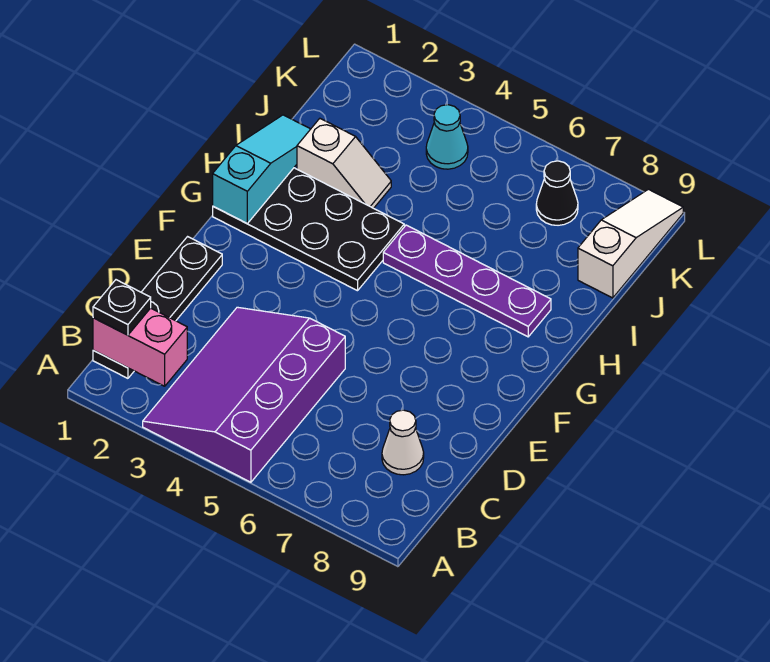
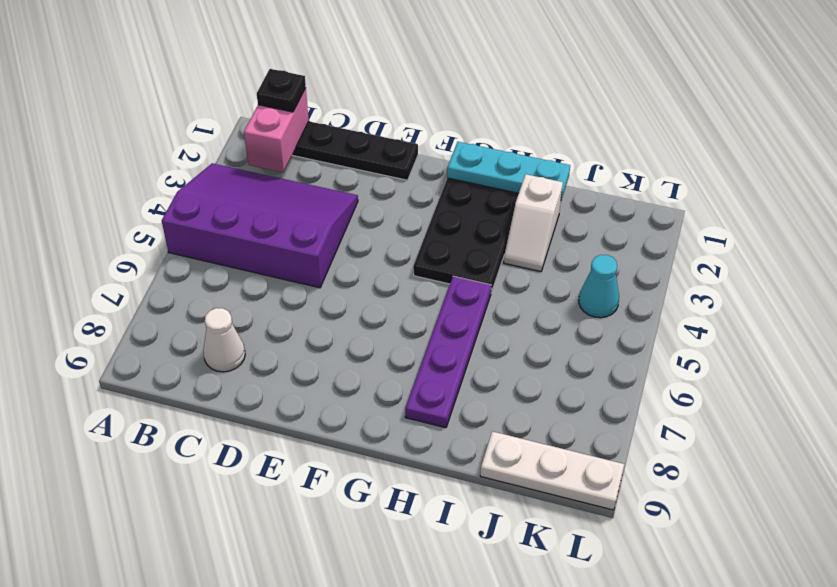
cyan 1x3 slope [213,115,310,223] -> cyan 1x3 plate [447,142,570,200]
white 1x3 slope [578,189,683,298] -> white 1x3 plate [480,431,624,510]
black 1x1 cone [536,161,578,225] -> none

